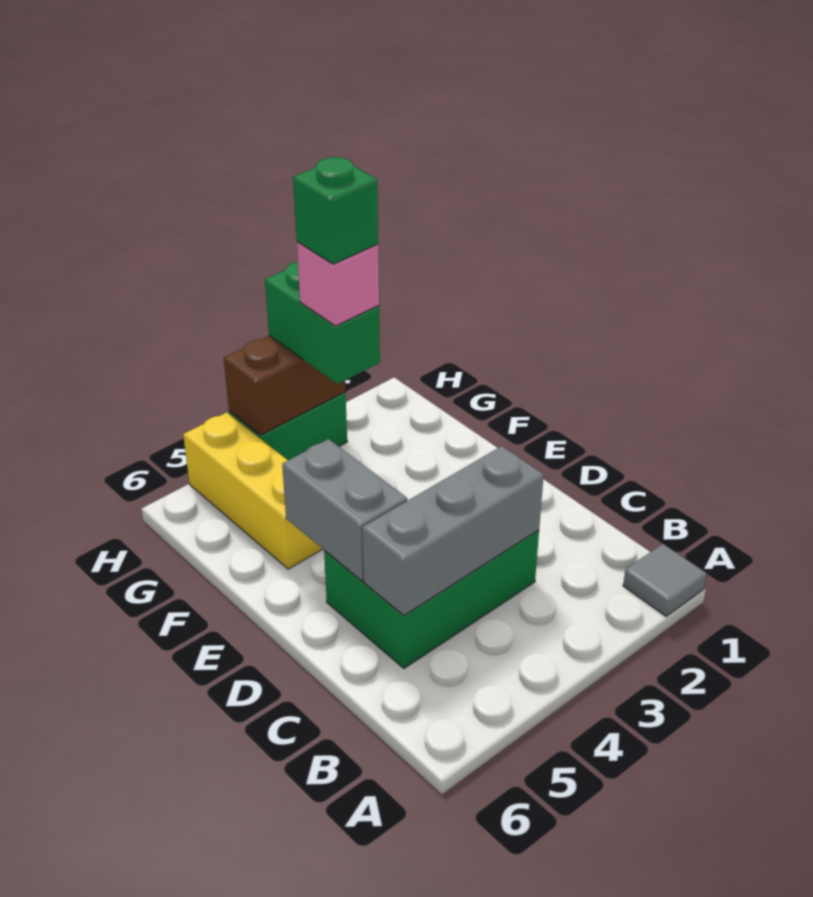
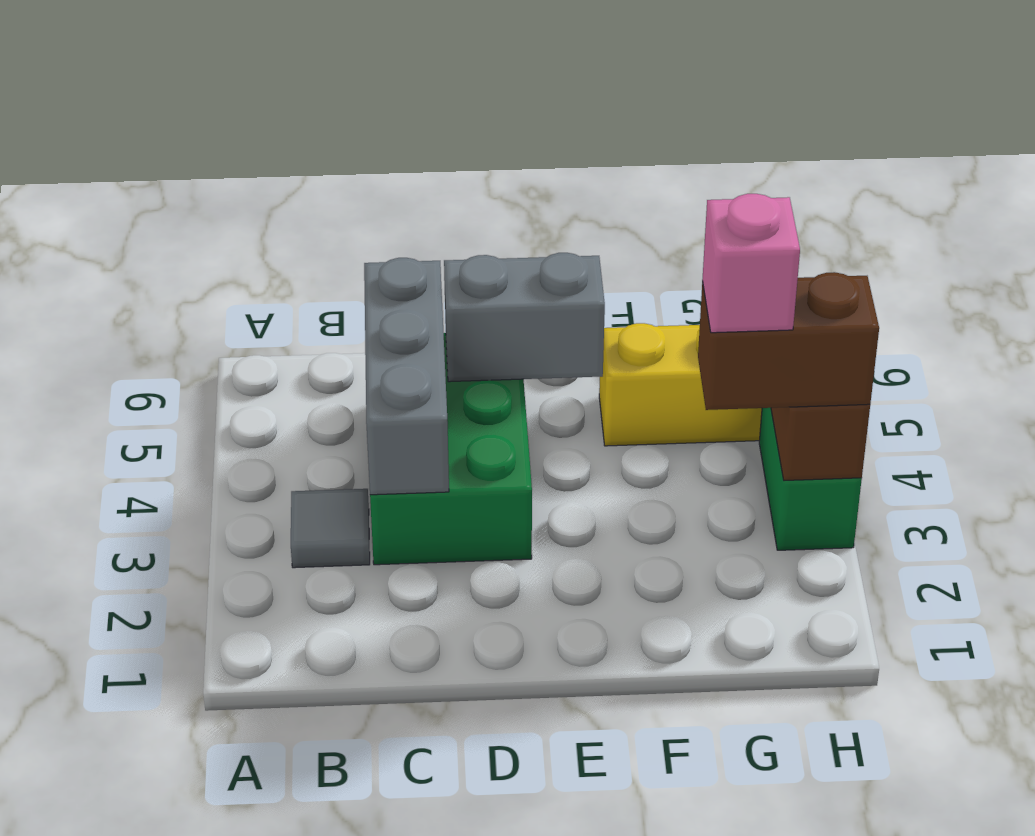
grey 1x1 tile [623,544,707,616] -> grey 1x1 tile moved to [291,489,370,568]
green 1x2 brick [265,261,380,384] -> brown 1x2 brick [698,272,879,410]
green 1x1 brick [293,157,378,264] -> none

